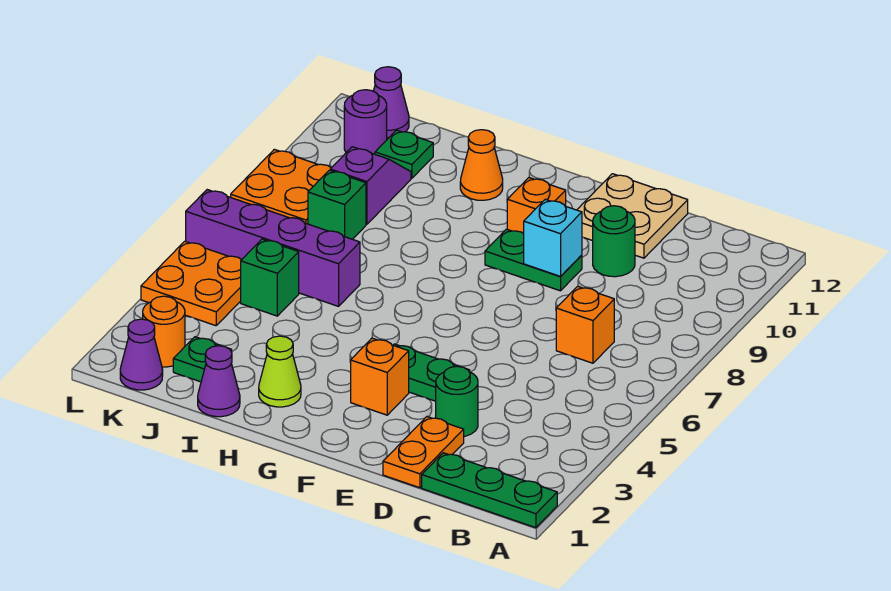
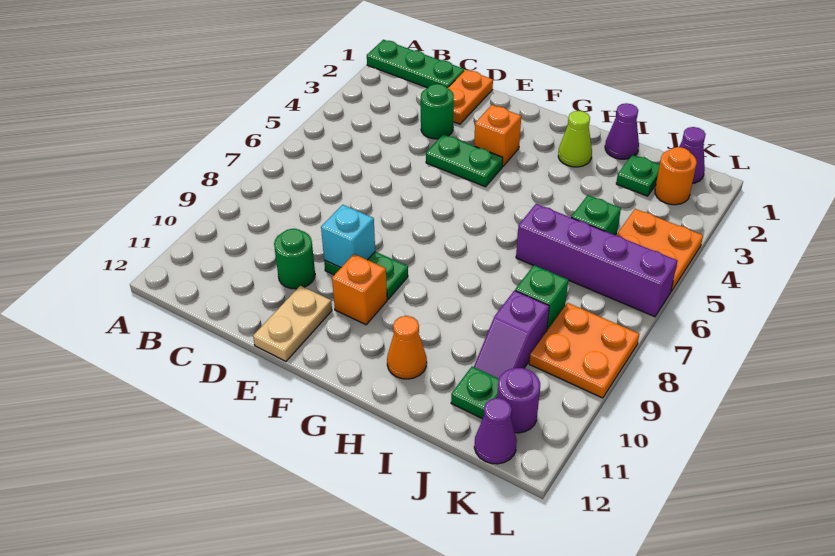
orange 1x1 brick [556,286,614,363] -> none
tan 2x2 plate [577,174,688,258] -> tan 1x2 plate [253,286,332,361]

